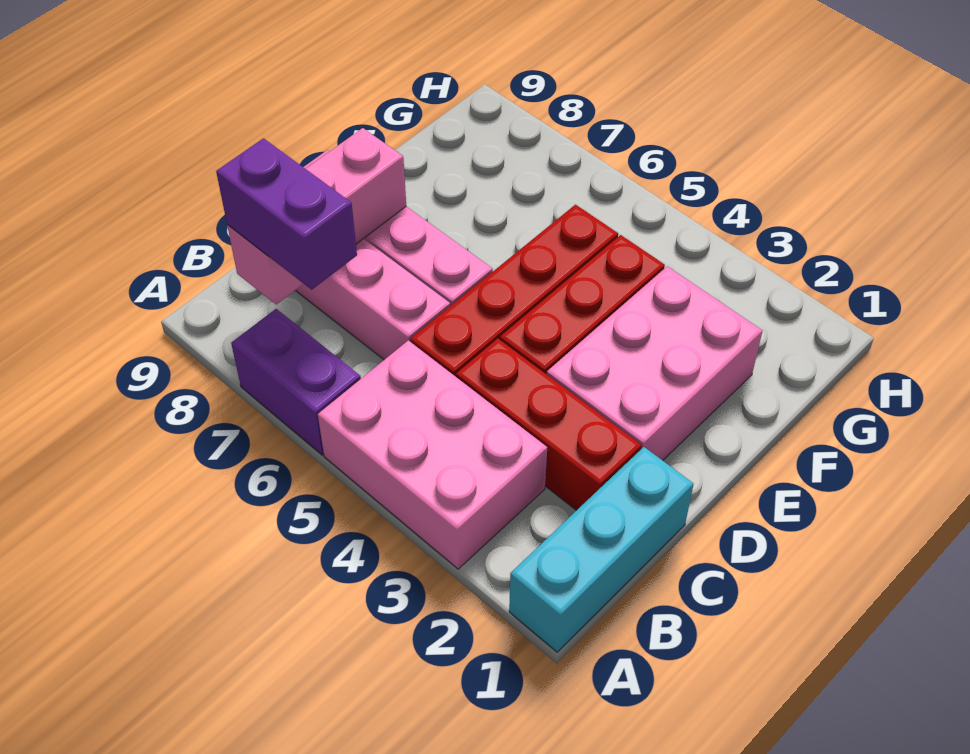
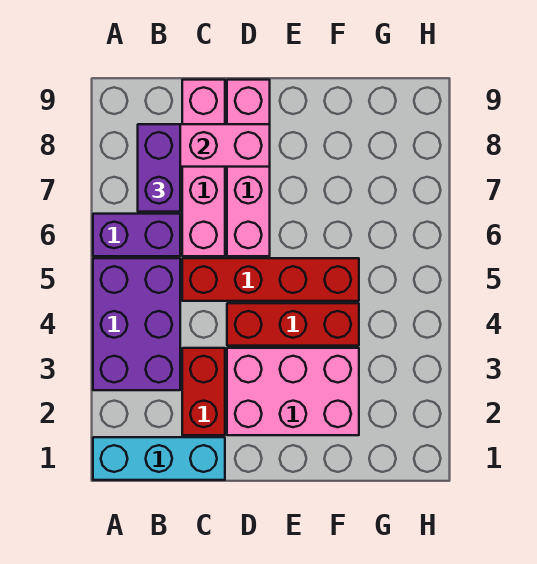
pink 2x3 brick [318,340,547,569] -> purple 2x3 brick [93,258,180,390]
purple 1x2 brick [231,309,361,455] -> purple 1x2 brick turned to [93,214,180,256]
red 1x3 brick [456,338,641,510] -> red 1x2 brick [182,348,225,435]

